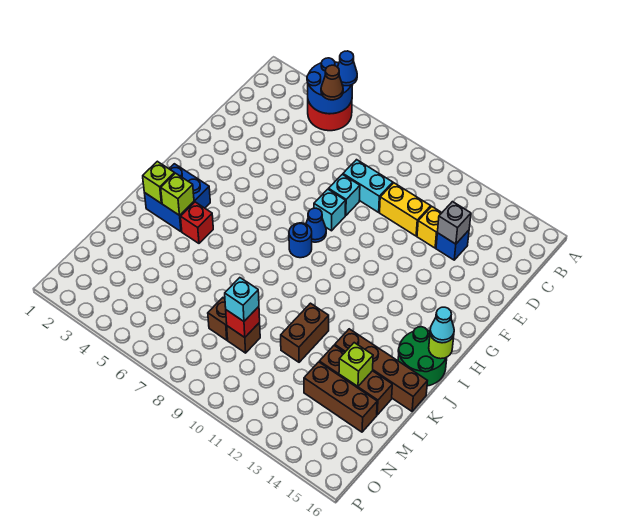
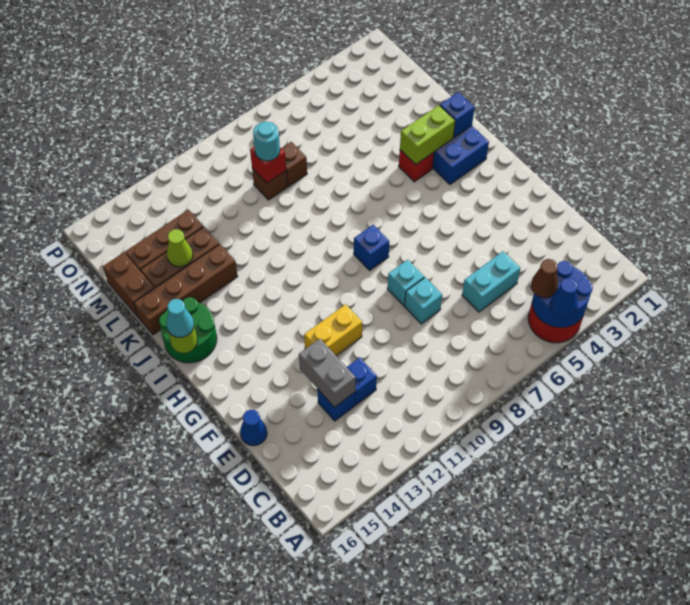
cyan 1x2 brick [343,160,393,212] -> cyan 1x2 brick moved to [462,251,520,312]
yellow 1x2 brick [380,183,431,236] -> yellow 1x2 brick moved to [304,304,362,356]
yellow 1x1 brick [417,207,442,248] -> blue 1x1 brick [347,357,377,405]
grey 1x1 brick [437,202,471,244] -> grey 1x2 brick [299,339,356,407]
blue 1x1 cone [306,208,326,242] -> blue 1x1 cone moved to [240,410,267,446]
blue 1x1 round brick [289,223,312,258] -> blue 1x1 brick [354,225,389,270]
lime 1x1 brick [143,161,175,204] -> blue 1x1 brick [440,92,474,138]
lime 1x1 brick [161,173,194,215] -> lime 1x2 brick [400,105,455,164]
brown 1x2 brick [281,303,329,362] -> brown 1x2 brick moved to [103,253,154,317]
lime 1x1 brick [339,343,373,386] -> lime 1x1 cone [167,229,193,267]
cyan 1x1 brick [225,278,259,321] -> cyan 1x1 round brick [253,122,280,161]

